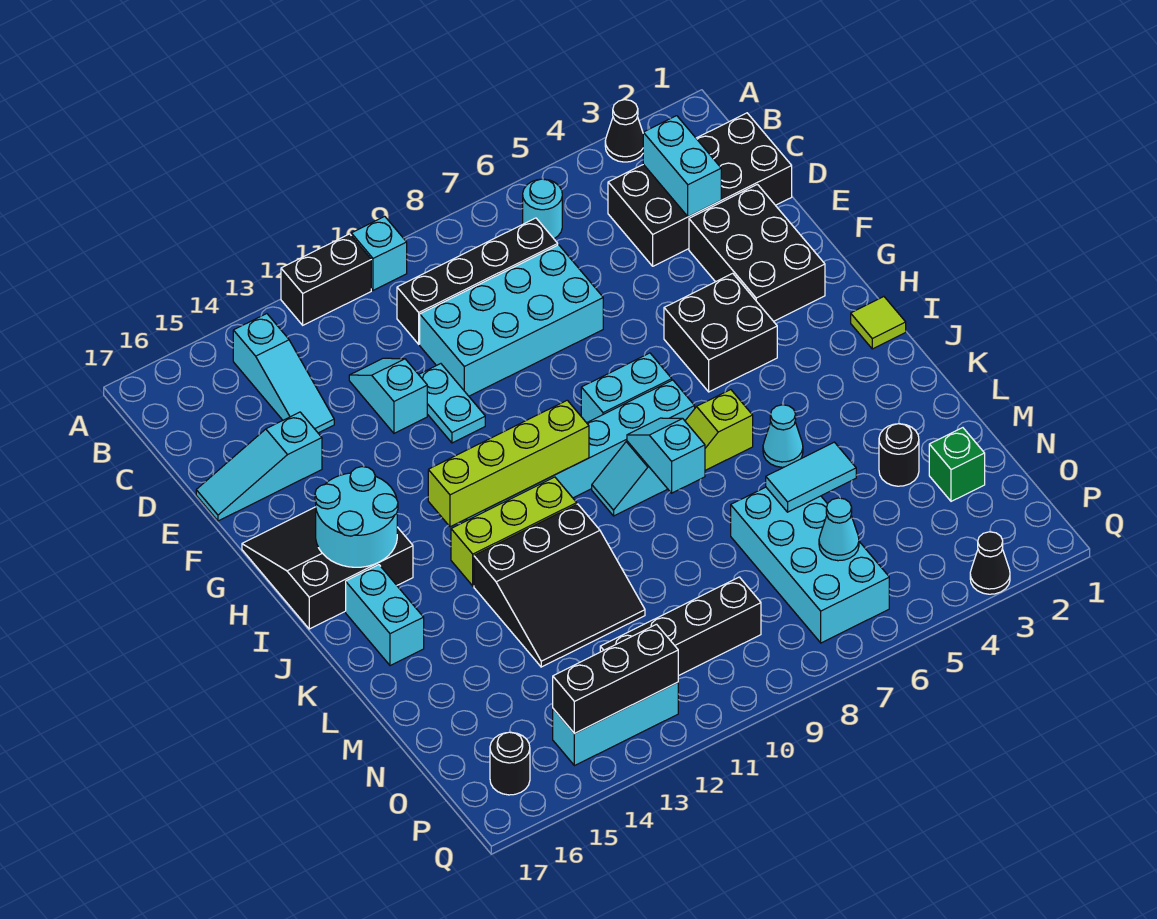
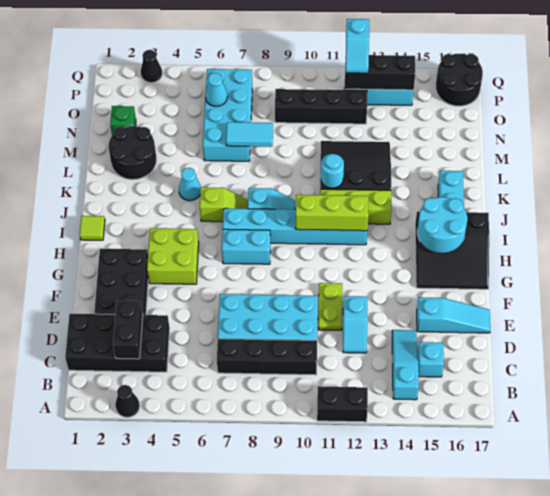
cyan 1x1 brick [351,216,407,290] -> cyan 1x1 brick moved to [418,342,444,377]
cyan 1x1 round brick [523,179,562,238] -> cyan 1x1 round brick moved to [321,154,344,188]
cyan 1x2 brick [643,116,721,217] -> black 1x2 brick [113,301,143,359]
cyan 1x2 plate [419,364,485,443] -> lime 1x2 plate [318,283,342,330]
black 2x2 brick [664,273,777,392] -> lime 2x2 brick [147,228,199,284]
lime 1x4 brick [428,400,589,527] -> lime 1x3 brick [295,195,368,231]
cyan 1x2 slope [627,418,705,493] -> cyan 1x2 slope moved to [346,19,369,73]
black 1x1 round brick [879,424,919,486] -> black 2x2 round brick [108,126,156,180]
cyan 1x2 tile [766,442,856,512] -> cyan 1x2 tile moved to [226,122,273,147]
black 1x1 round brick [490,732,530,795] -> black 2x2 round brick [436,54,483,106]

